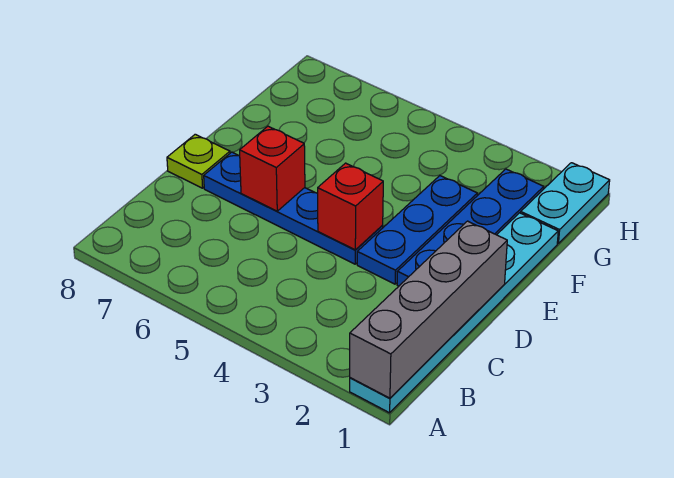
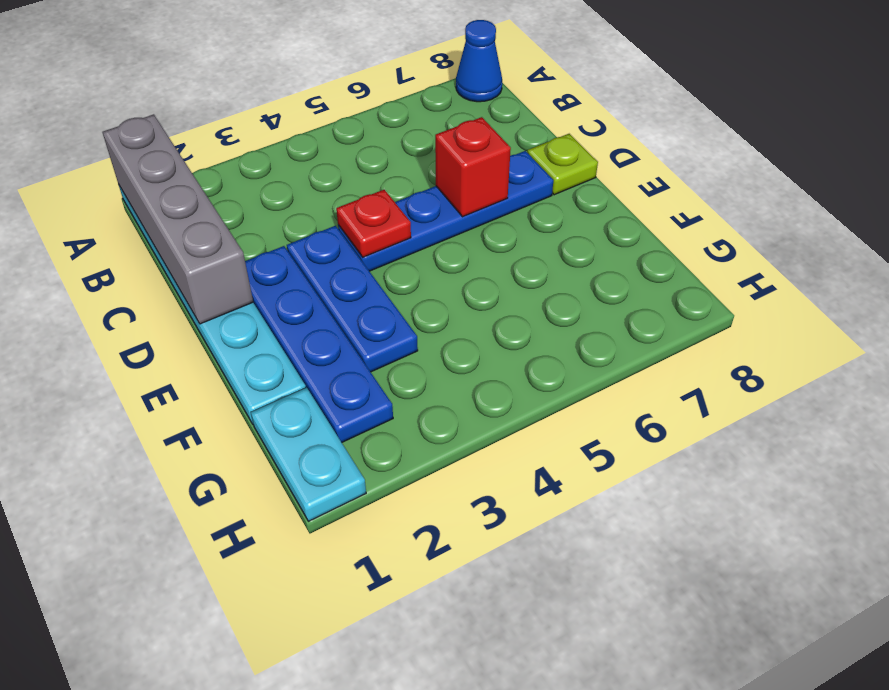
none -> blue 1x1 cone [456,20,502,102]
red 1x1 brick [318,163,383,250] -> red 1x1 plate [336,190,411,257]

